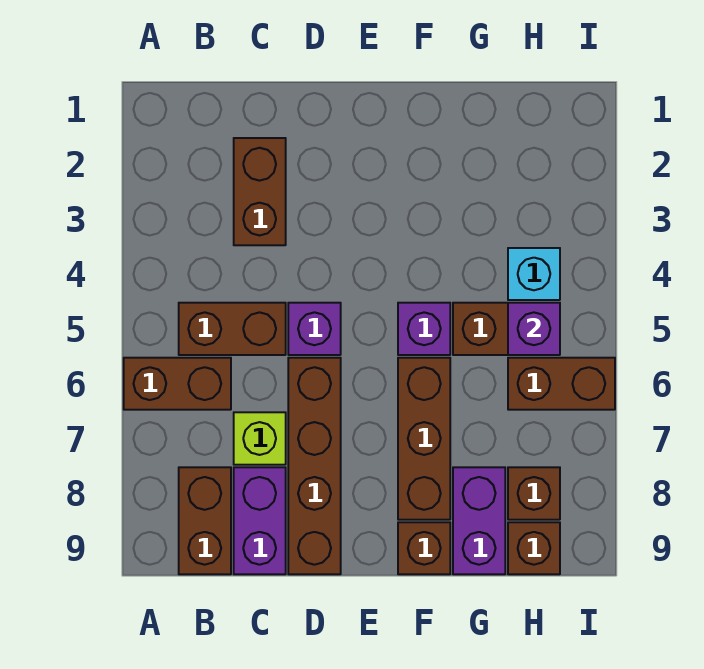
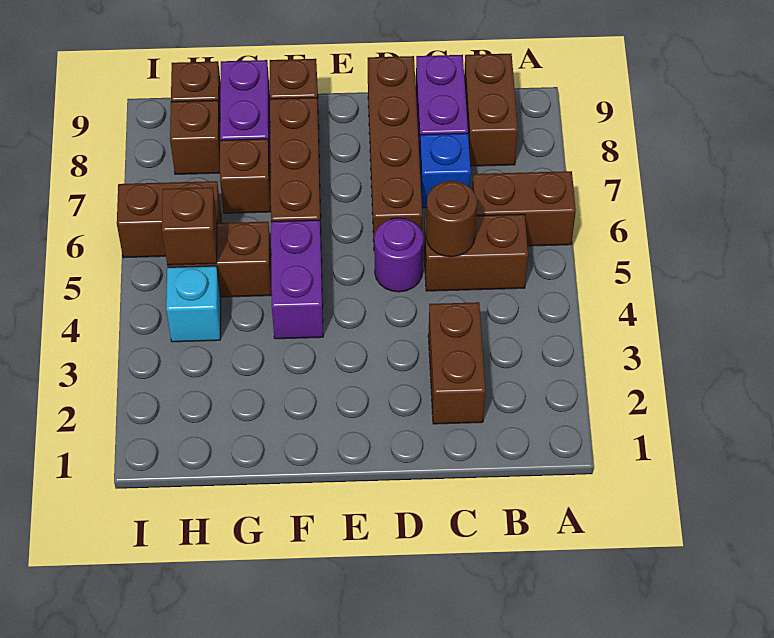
none -> brown 1x1 round brick [426,181,477,257]
lime 1x1 brick [234,412,286,465] -> blue 1x1 brick [420,133,471,208]
purple 1x1 brick [288,303,341,355] -> purple 1x1 round brick [374,218,423,292]
purple 1x1 brick [398,303,450,355] -> purple 1x2 brick [271,220,323,339]
none -> brown 1x1 brick [220,139,271,213]
purple 1x1 brick [508,303,560,355] -> brown 1x1 brick [162,187,217,265]

